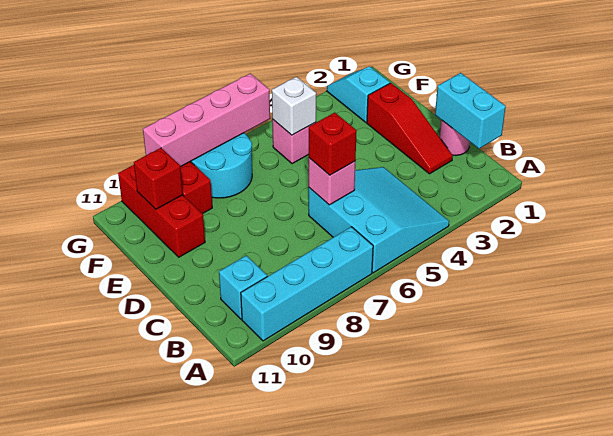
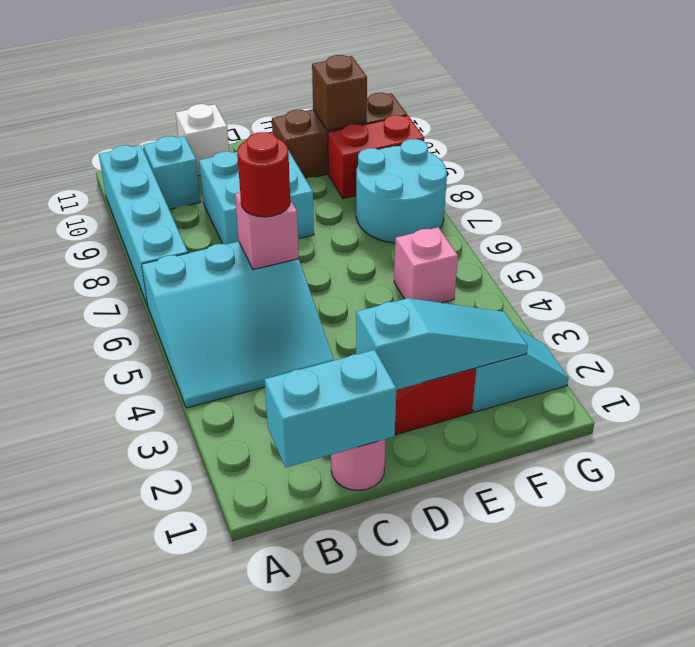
red 1x1 brick [309,113,357,175] -> red 1x1 round brick [237,132,290,217]
none -> cyan 2x2 brick [199,150,314,244]
none -> cyan 1x3 slope [356,298,528,390]
red 1x3 brick [118,165,205,257] -> brown 1x3 brick [272,93,407,179]
white 1x1 brick [272,77,316,135] -> white 1x1 brick moved to [176,104,229,176]
red 1x1 brick [134,148,183,209] -> brown 1x1 brick [312,55,367,131]
pink 1x4 brick [143,73,270,167] -> none

